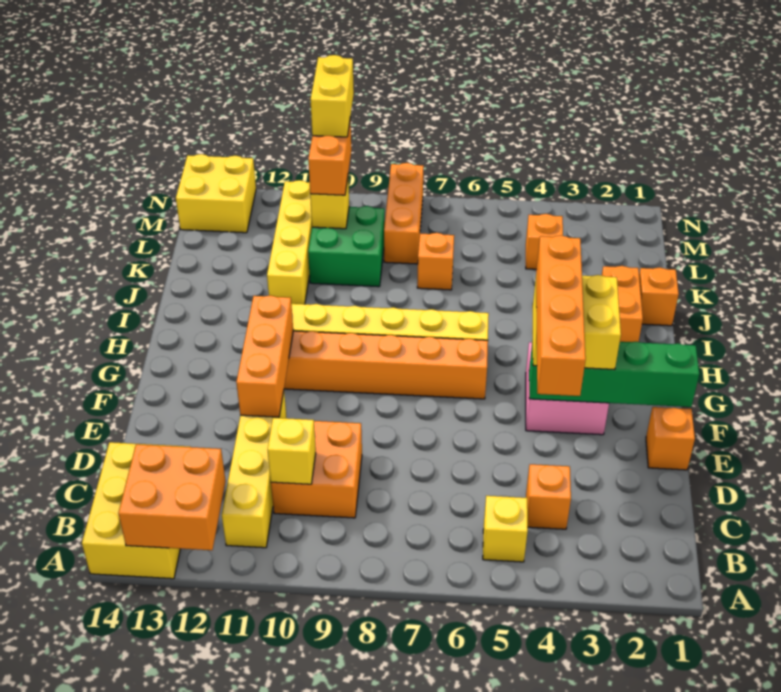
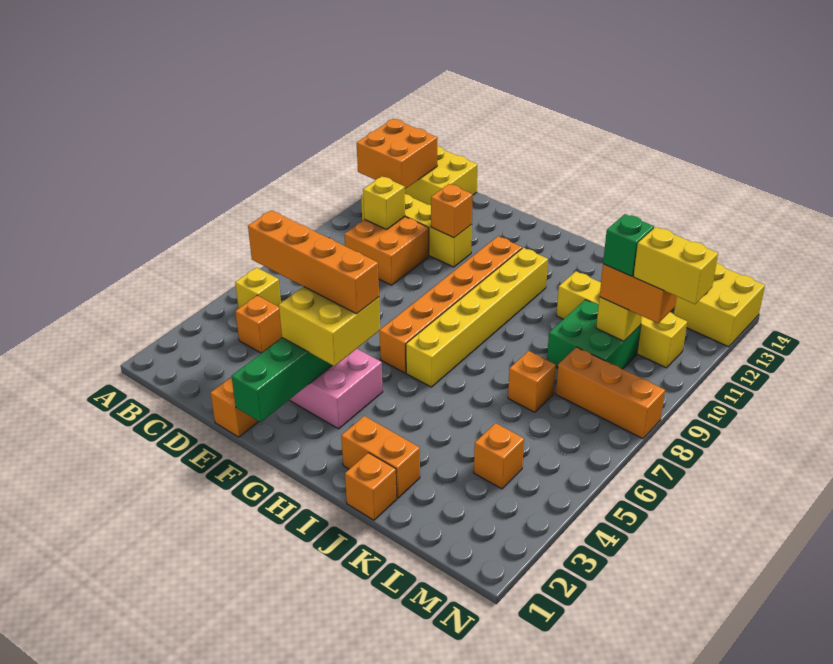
orange 1x3 brick [236,295,293,417] -> orange 1x1 brick [431,184,473,238]
none -> green 1x1 brick [603,214,654,276]

